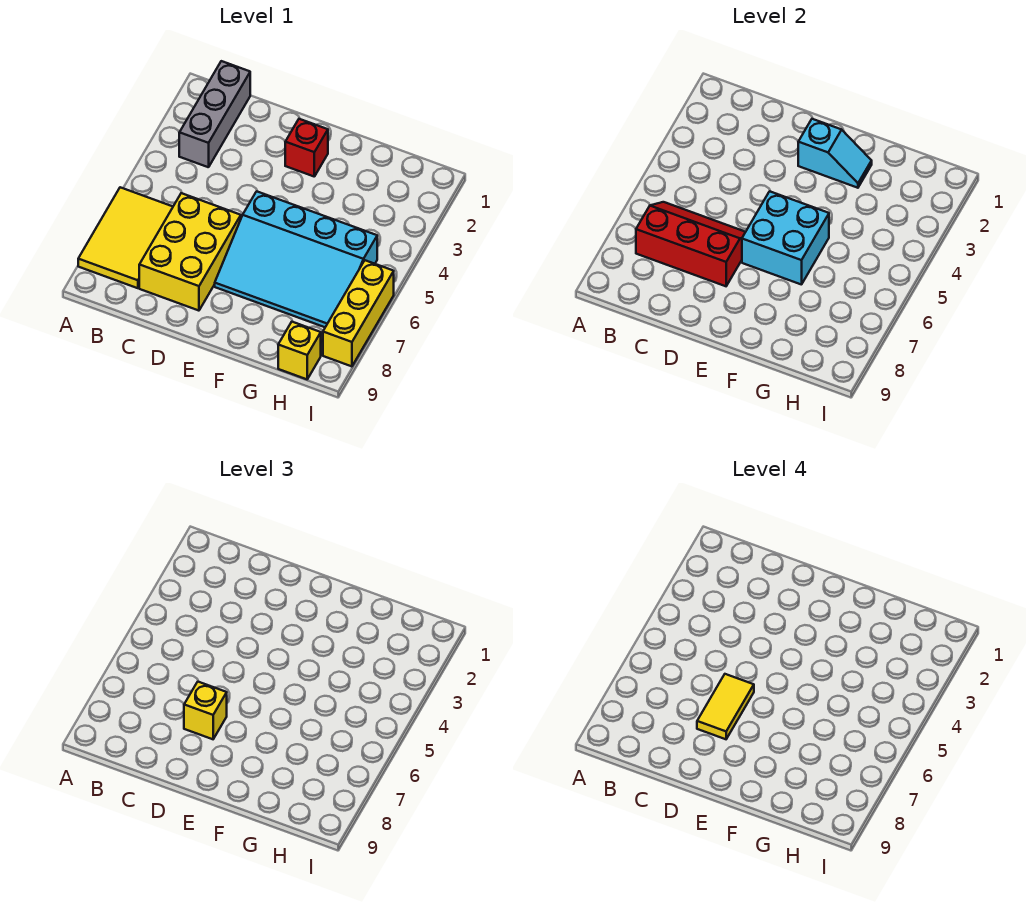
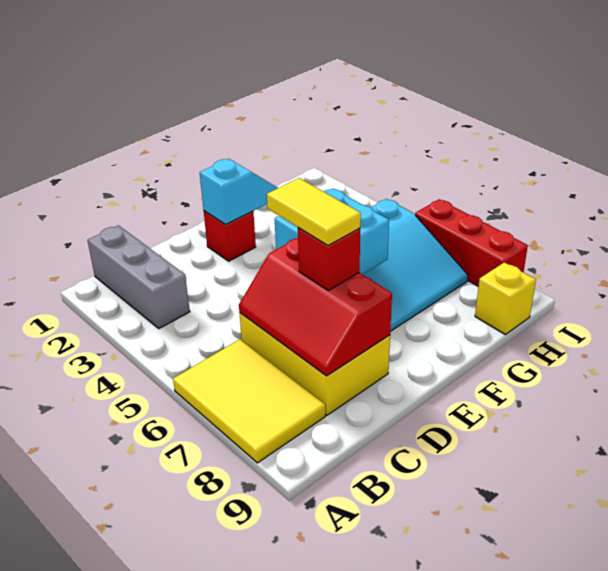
red 2x3 slope [636,202,745,286] -> red 2x3 slope turned to [239,238,392,376]
yellow 1x1 brick [184,682,227,739] -> red 1x1 brick [298,228,360,290]
yellow 1x3 brick [323,260,394,366] -> red 1x3 brick [415,199,528,286]

